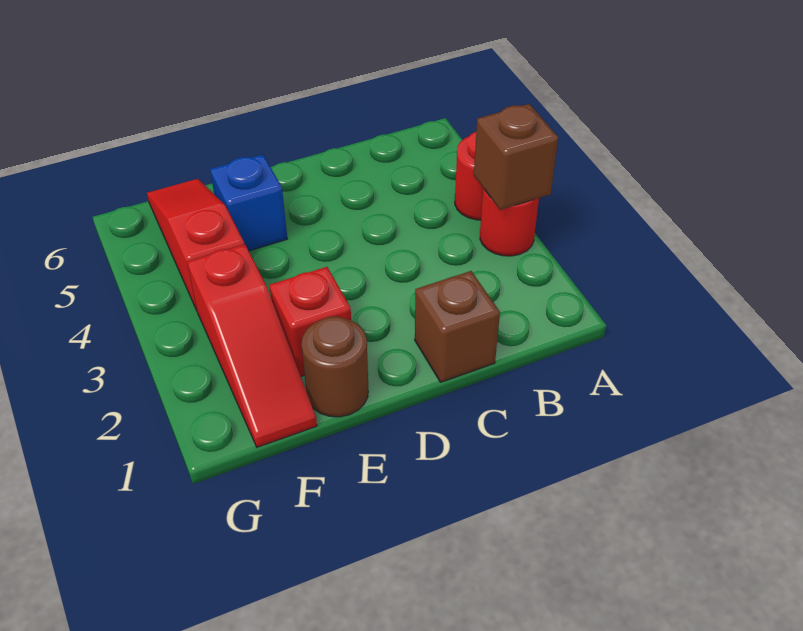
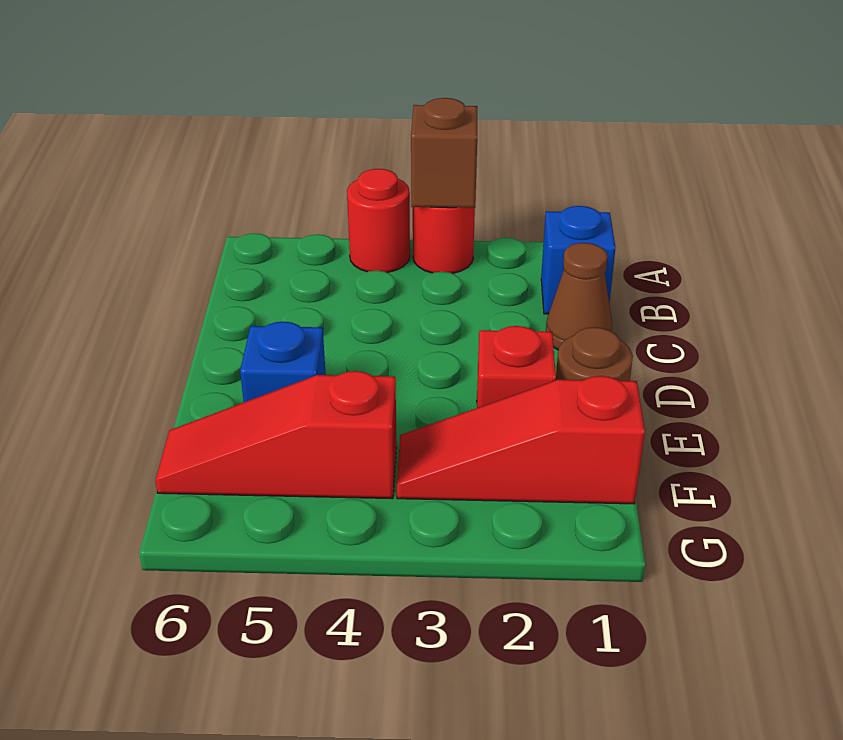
none -> blue 1x1 brick [541,206,616,314]
brown 1x1 brick [415,271,500,382] -> brown 1x1 cone [546,243,612,350]
red 1x3 slope [187,244,317,447] -> red 1x3 slope turned to [397,376,645,504]

